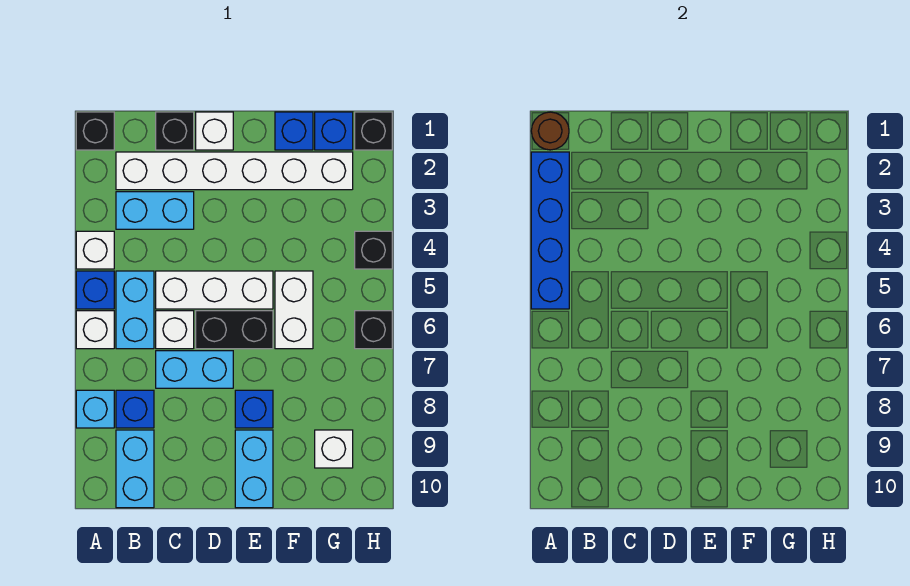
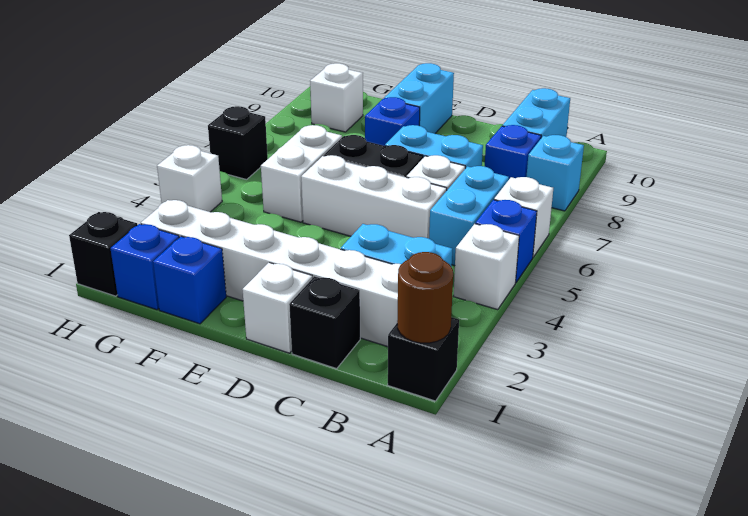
blue 1x4 brick [531,152,569,309] -> none
black 1x1 brick [355,231,392,269] -> white 1x1 brick [157,145,222,212]

